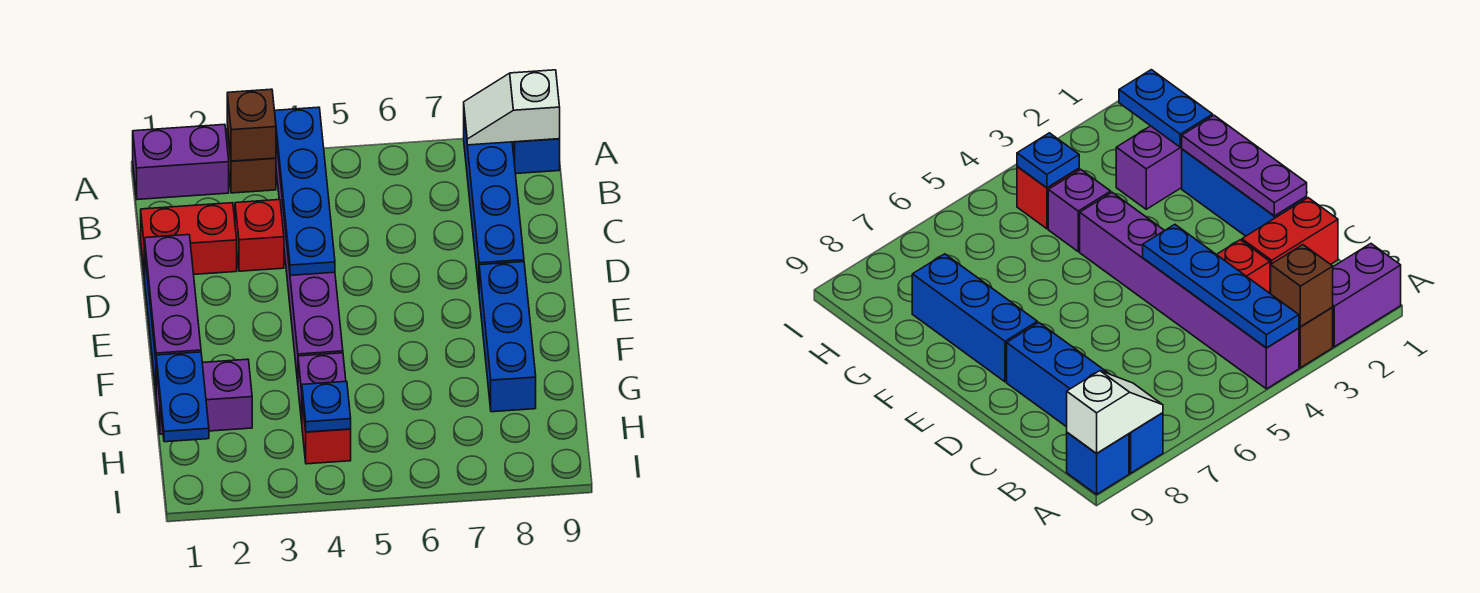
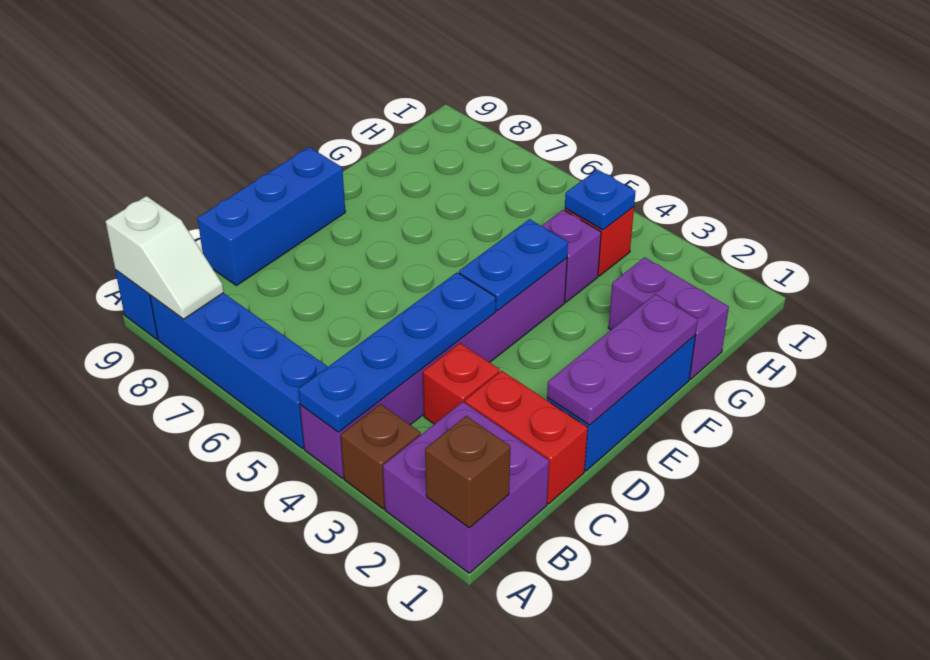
purple 1x2 brick [133,124,229,200] -> purple 2x2 brick [383,402,549,573]
brown 1x1 brick [227,89,276,161] -> brown 1x1 brick moved to [425,416,510,528]
blue 1x4 brick [464,117,524,289] -> blue 1x4 brick turned to [150,293,328,448]
blue 1x3 brick [479,262,536,412] -> blue 1x3 brick moved to [197,147,345,286]
blue 1x2 plate [156,352,209,442] -> blue 1x2 plate moved to [459,219,568,311]

